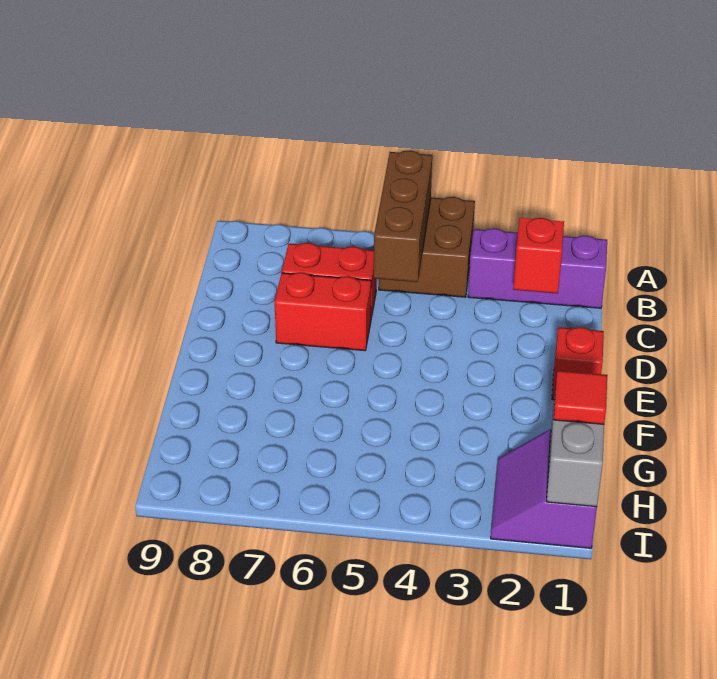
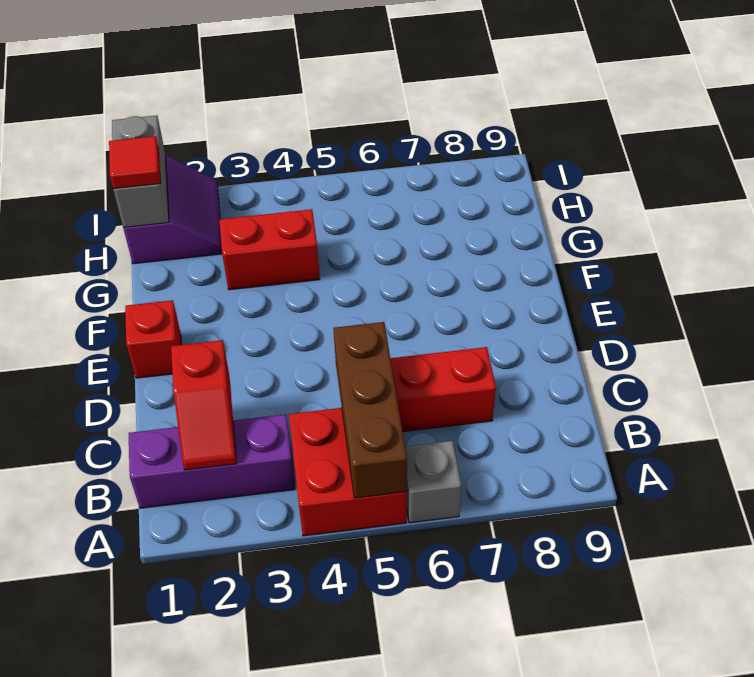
brown 2x2 brick [379,197,475,297] -> red 2x2 brick [289,408,407,536]
none -> grey 1x1 brick [405,441,461,523]
red 1x2 brick [274,273,371,351] -> red 1x2 brick moved to [219,209,320,290]

